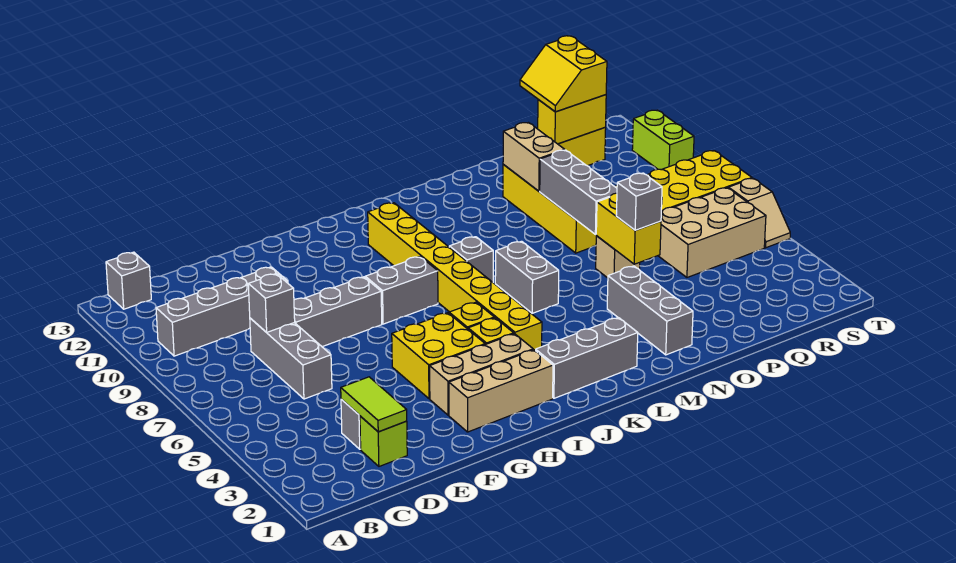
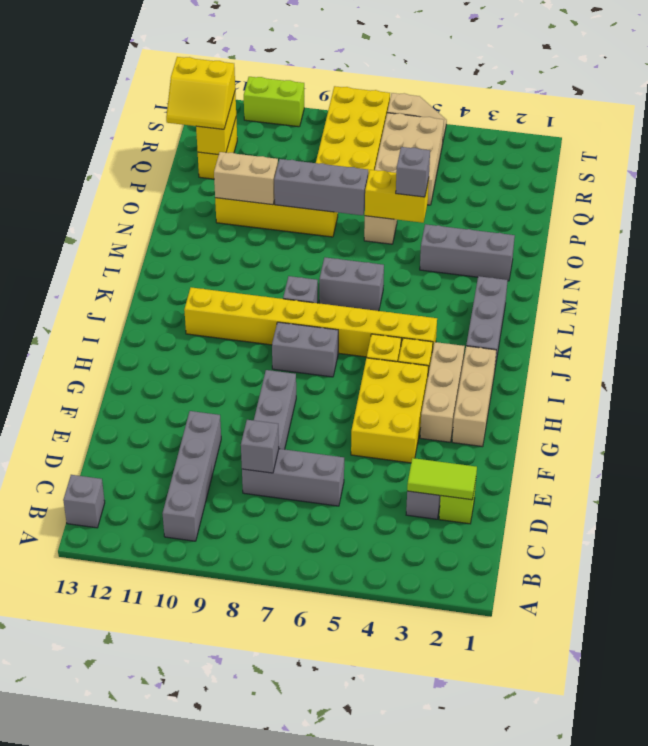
yellow 2x2 brick [392,313,485,399] -> yellow 2x3 brick [351,358,428,463]
grey 1x2 brick [365,257,438,324] -> grey 1x2 brick turned to [272,322,338,377]

